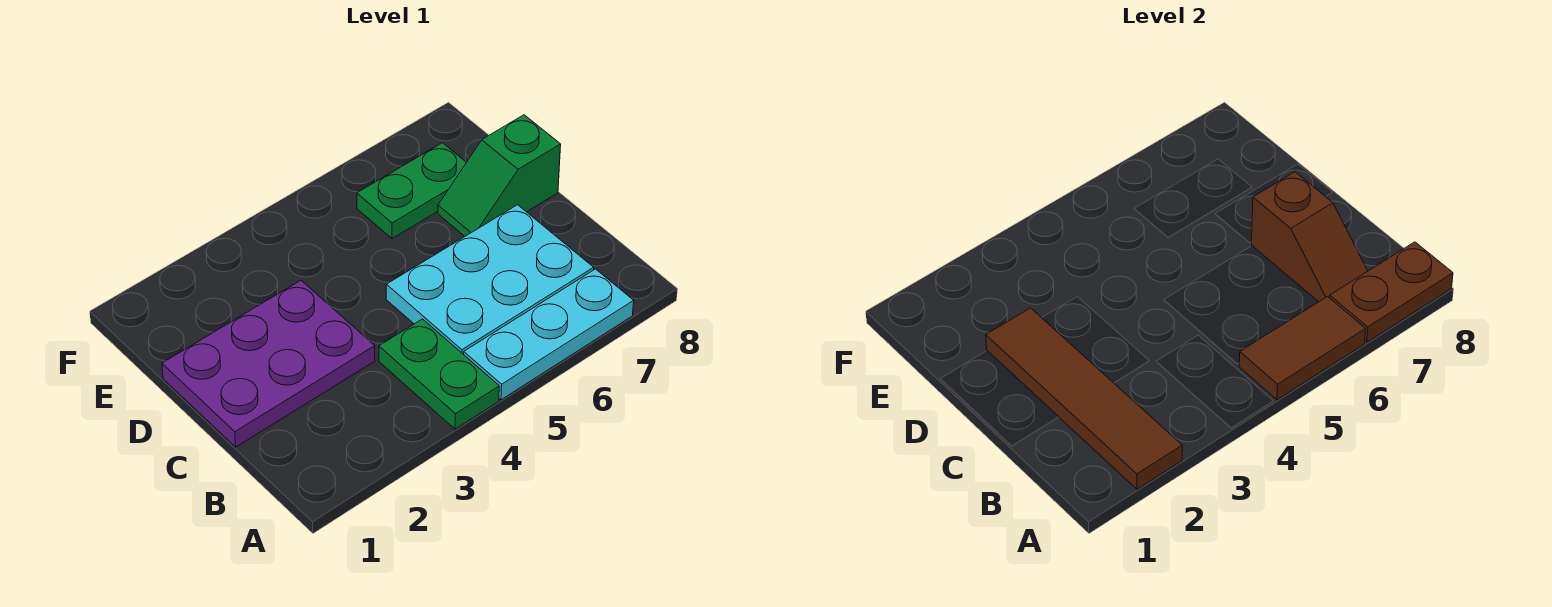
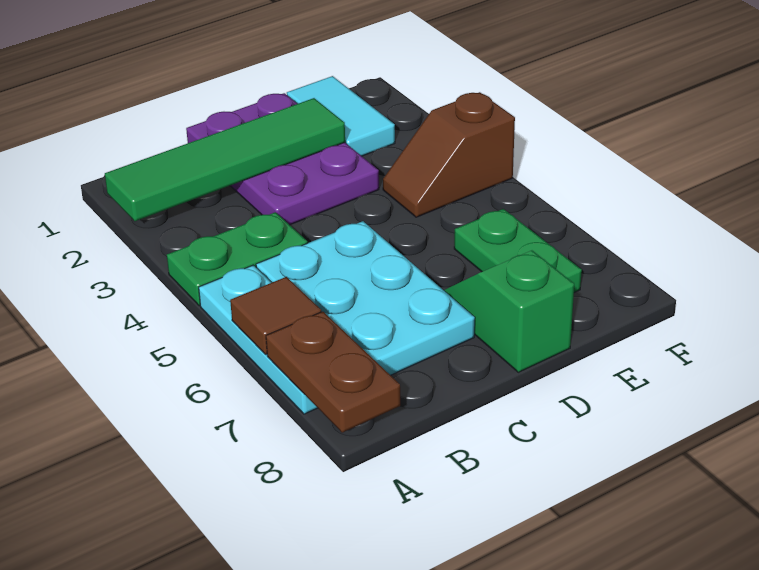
brown 1x4 tile [986,308,1182,489] -> green 1x4 tile [105,98,345,221]
brown 1x2 tile [1239,297,1366,400] -> brown 1x1 tile [230,277,321,355]
brown 1x2 slope [1252,172,1367,302] -> brown 1x2 slope moved to [383,92,515,217]
none -> cyan 1x2 tile [287,76,395,156]

